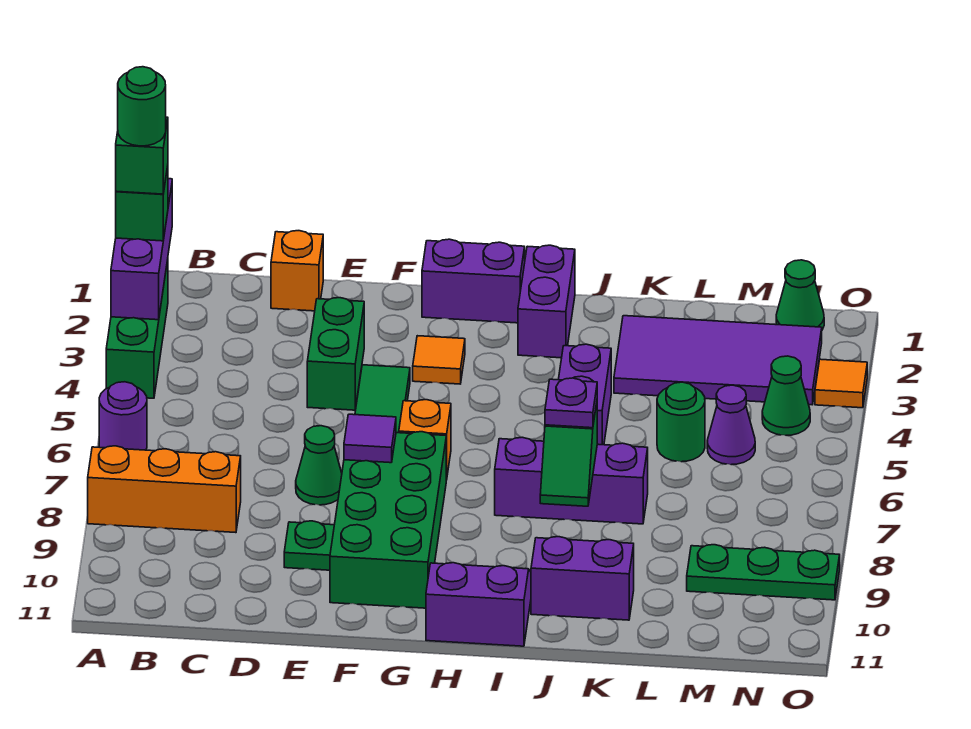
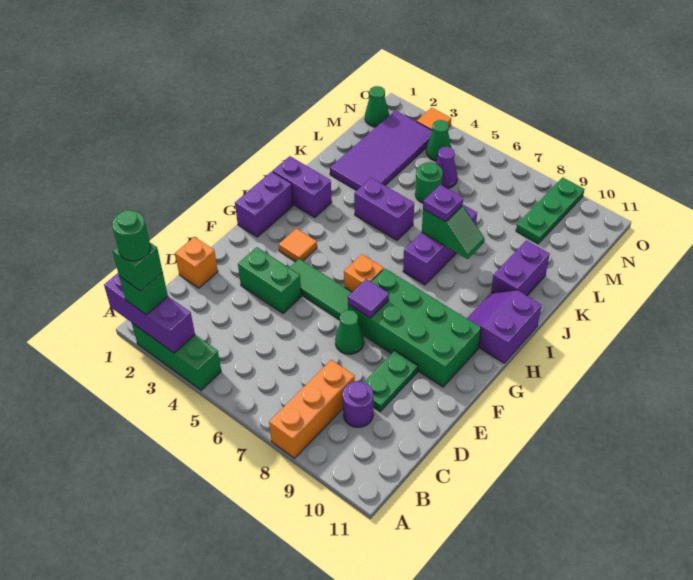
purple 1x1 round brick [99,382,147,450] -> purple 1x1 round brick moved to [343,381,373,427]
green 1x1 plate [284,521,334,570] -> green 1x2 plate [364,351,418,411]

